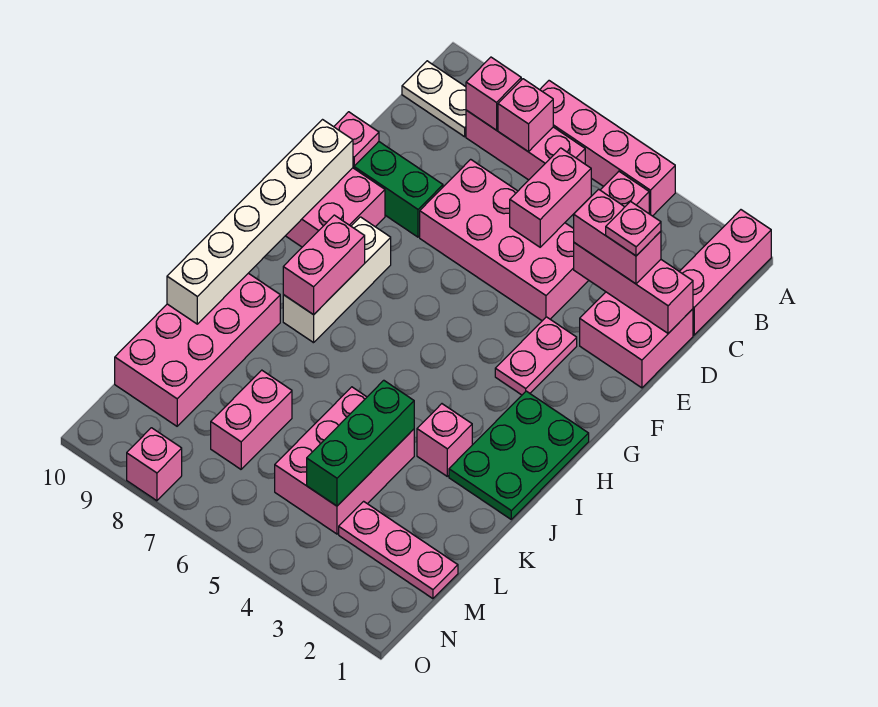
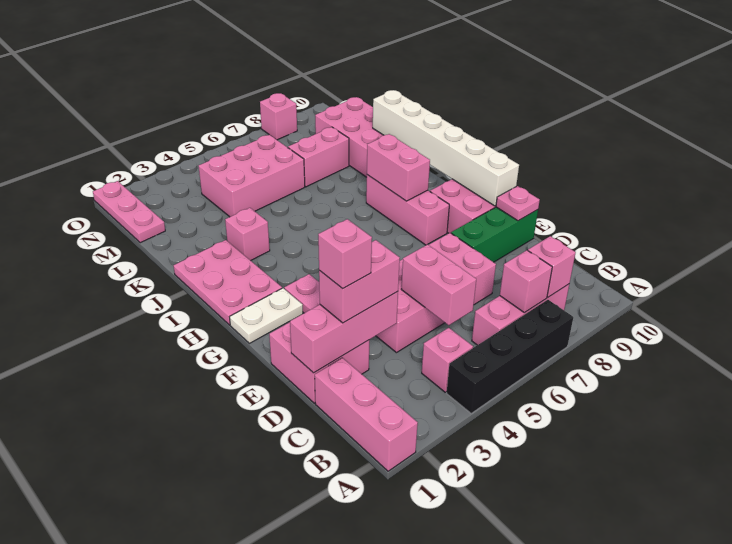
pink 1x4 brick [540,81,675,216] -> black 1x4 brick [447,300,573,413]
white 1x2 plate [402,61,466,137] -> white 1x2 plate moved to [230,288,303,343]
pink 1x1 plate [606,202,661,256] -> pink 1x1 brick [318,219,372,289]
white 1x3 brick [283,217,391,343] -> pink 1x3 brick [366,175,449,245]
green 2x3 plate [449,391,589,519] -> pink 2x3 plate [174,240,282,325]
pink 2x3 brick [275,387,414,534] -> pink 2x3 brick turned to [199,135,305,217]
green 1x3 brick [307,380,414,506] -> none
pink 1x2 brick [211,370,292,469] -> pink 1x2 brick turned to [288,127,349,187]
pink 1x3 plate [339,501,458,599] -> pink 1x3 plate turned to [93,181,165,243]

